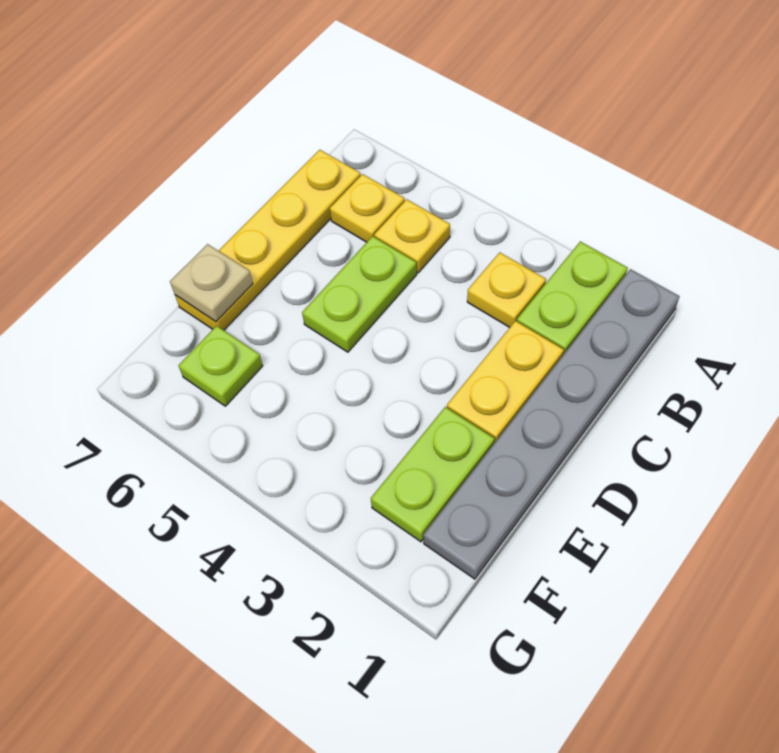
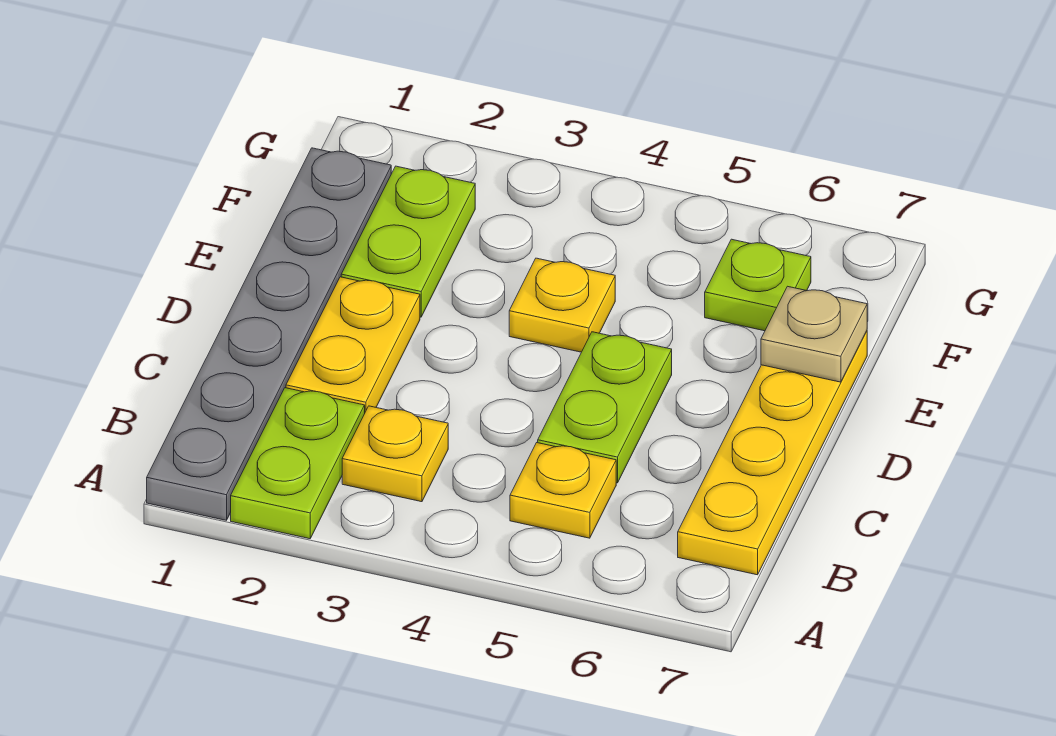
yellow 1x1 plate [330,174,405,242] -> yellow 1x1 plate moved to [509,258,615,352]

